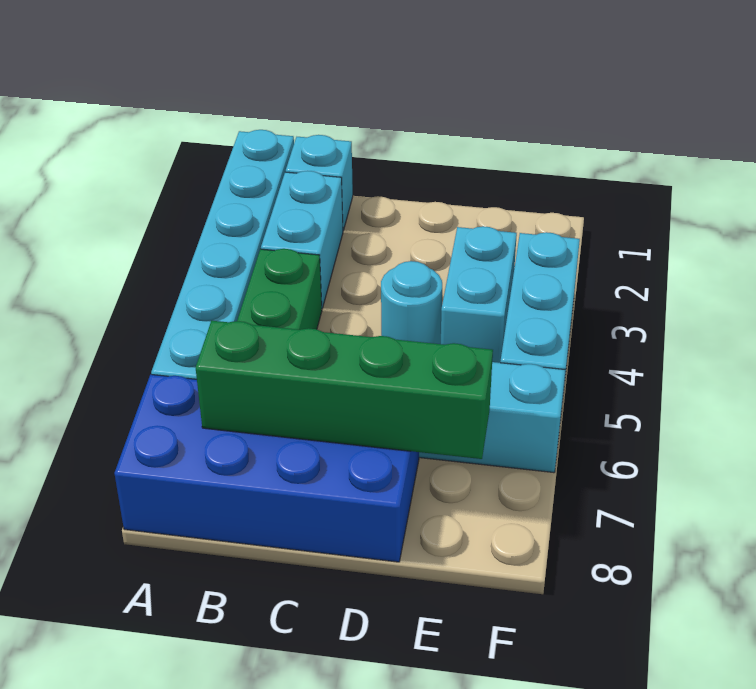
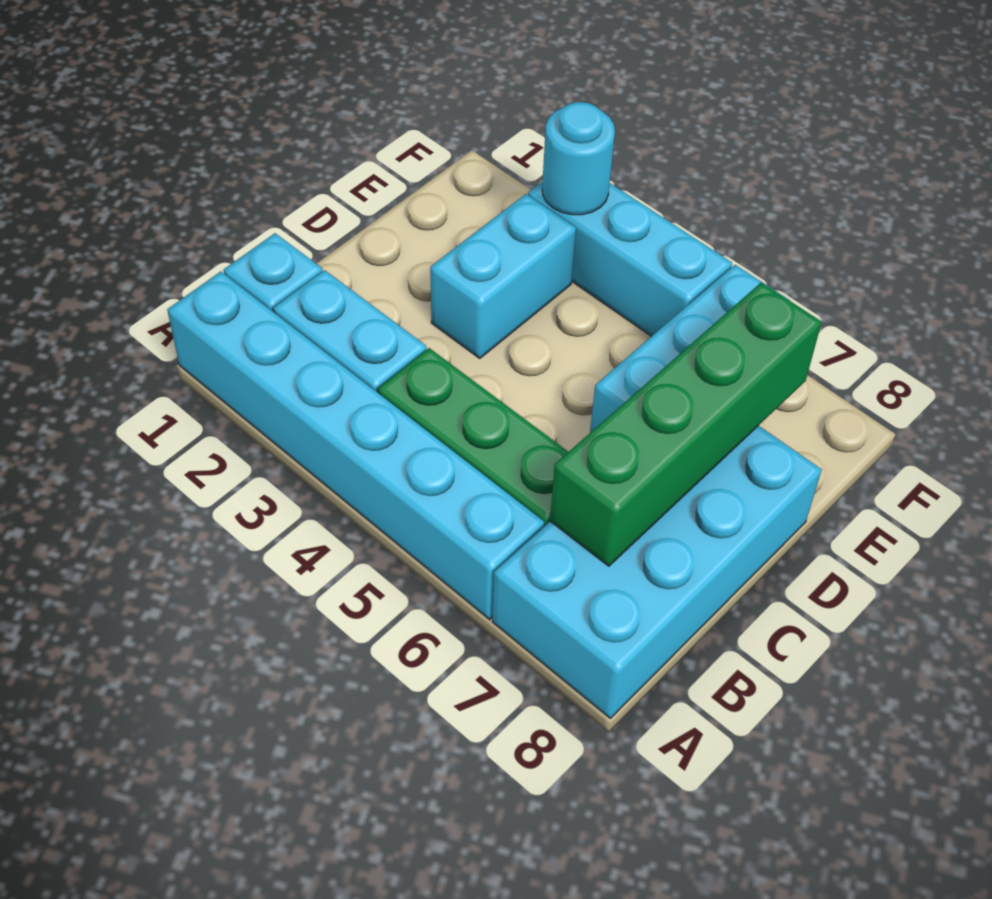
blue 2x4 brick [114,375,419,562] -> cyan 2x4 brick [493,425,822,718]
cyan 1x1 round brick [381,261,442,344] -> cyan 1x1 round brick moved to [542,102,615,215]
cyan 1x2 brick [441,226,517,363] -> cyan 1x2 brick turned to [430,194,576,358]

